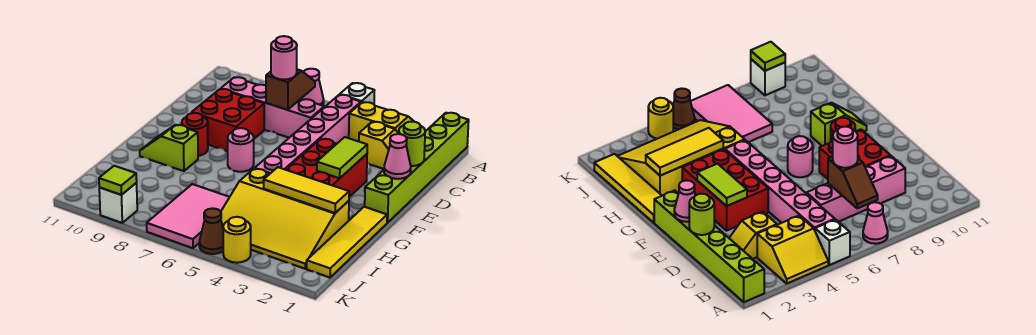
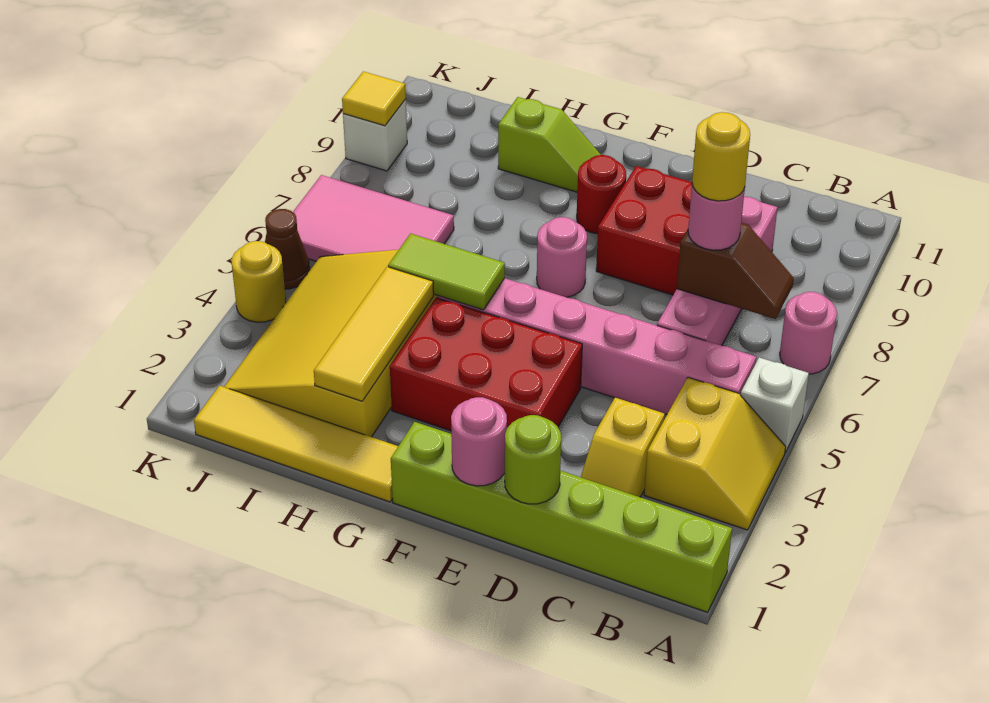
pink 1x1 cone [301,69,324,106] -> pink 1x1 round brick [780,292,837,374]
none -> yellow 1x1 round brick [692,112,750,201]
pink 1x1 cone [384,134,411,179] -> pink 1x1 round brick [451,397,507,486]
lime 1x2 tile [317,137,367,178] -> lime 1x2 tile moved to [388,234,505,310]
lime 1x2 slope [140,125,198,171] -> lime 1x2 slope turned to [498,97,601,192]
lime 1x1 tile [99,166,137,195] -> yellow 1x1 tile [342,72,406,126]

